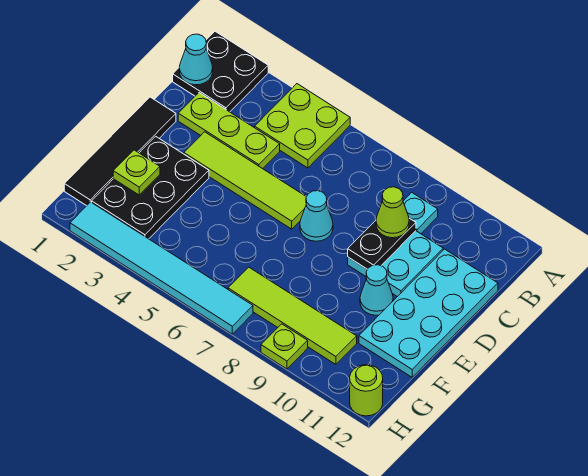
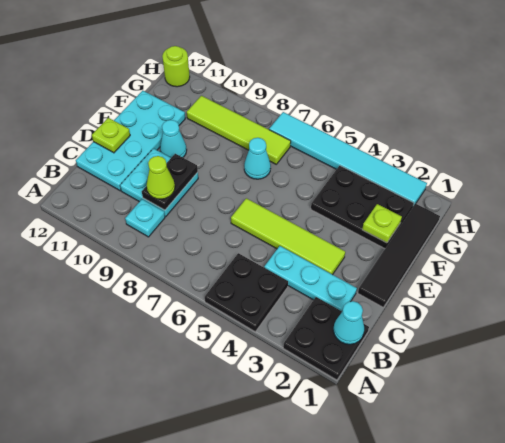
lime 2x2 plate [255,84,350,168] -> black 2x2 plate [205,253,288,332]
lime 1x3 plate [178,93,280,169] -> cyan 1x3 plate [264,246,357,311]
cyan 1x1 cone [300,191,333,241] -> cyan 1x1 cone moved to [244,138,271,179]
black 2x3 plate [92,136,209,239] -> black 2x3 plate turned to [311,166,414,249]
lime 1x1 plate [261,324,308,369] -> lime 1x1 plate moved to [92,118,130,153]

